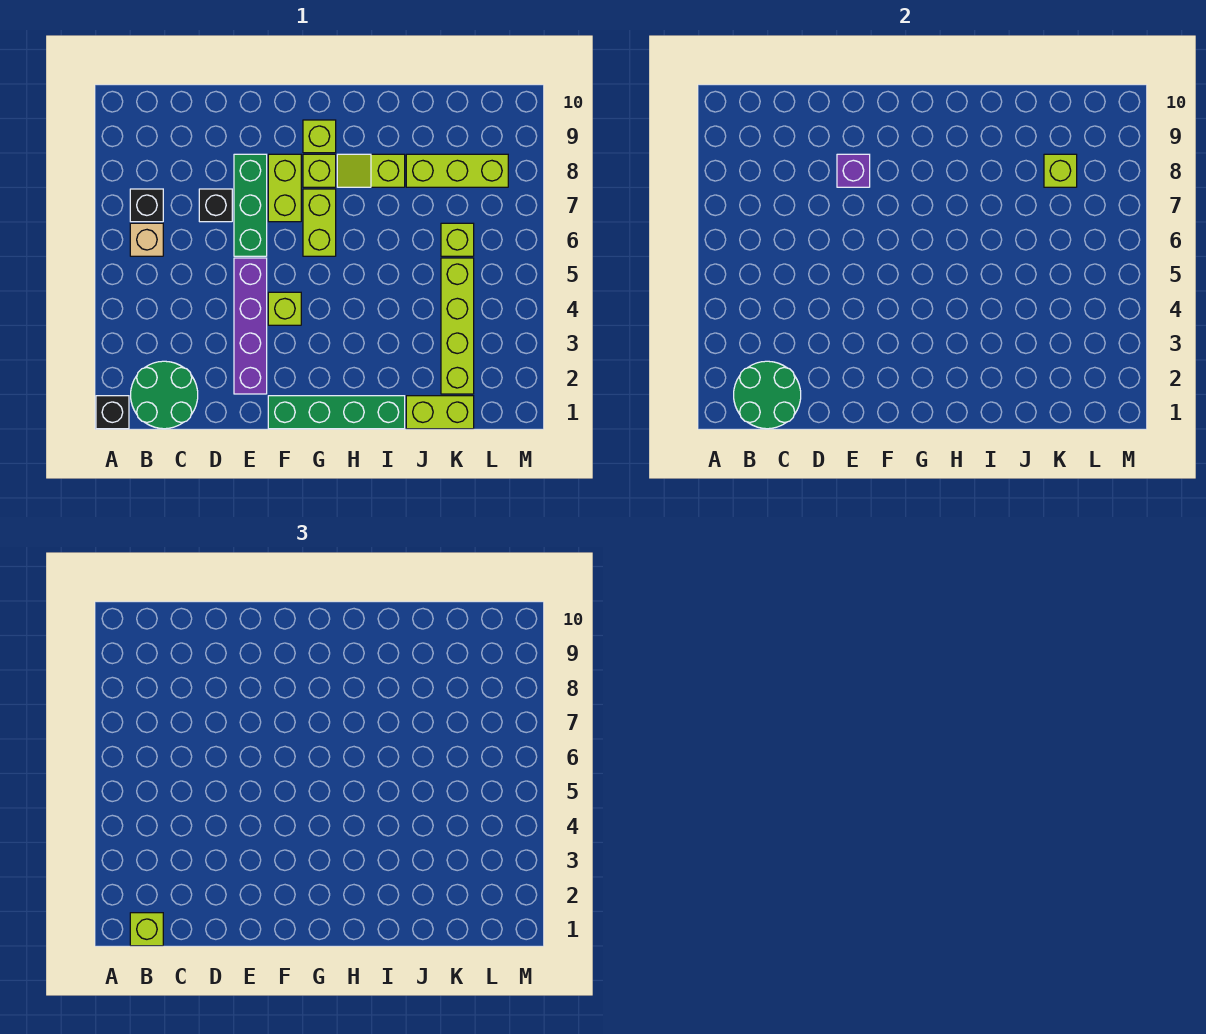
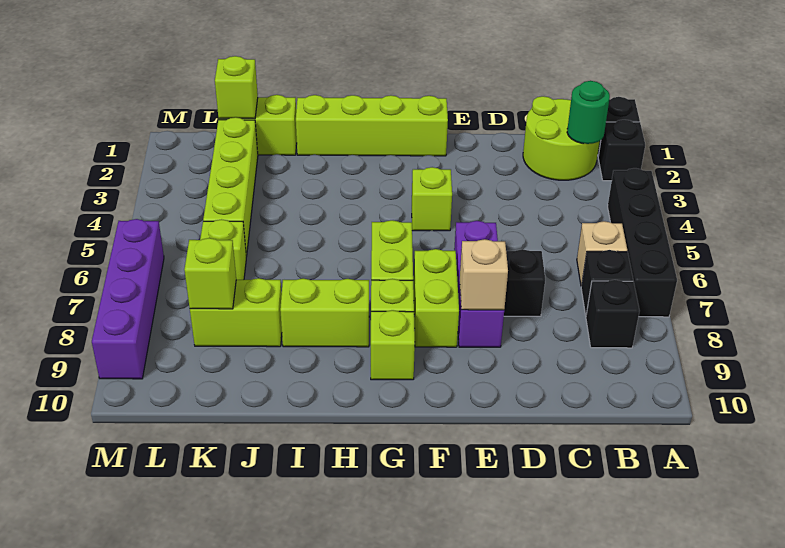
none -> black 1x1 brick [598,120,645,181]
none -> black 1x4 brick [608,168,677,317]
green 2x2 round brick [131,361,198,429] -> lime 2x2 round brick [523,96,599,180]
green 2x2 round brick [734,361,801,429] -> green 1x1 round brick [567,81,610,144]
lime 1x1 brick [130,913,163,946] -> lime 1x1 brick moved to [215,56,258,118]
none -> black 1x1 brick [586,280,640,348]
purple 1x4 brick [234,258,267,394] -> purple 1x4 brick moved to [92,219,164,379]
green 1x3 brick [234,154,267,256] -> purple 1x3 brick [454,221,504,347]
purple 1x1 brick [837,154,870,187] -> tan 1x1 brick [460,239,508,310]
green 1x4 brick [268,396,405,429] -> lime 1x4 brick [296,95,448,156]
lime 1x2 slope [337,154,405,187] -> lime 1x2 brick [280,278,369,347]
lime 1x3 brick [406,154,508,187] -> lime 1x2 brick [190,278,282,347]

